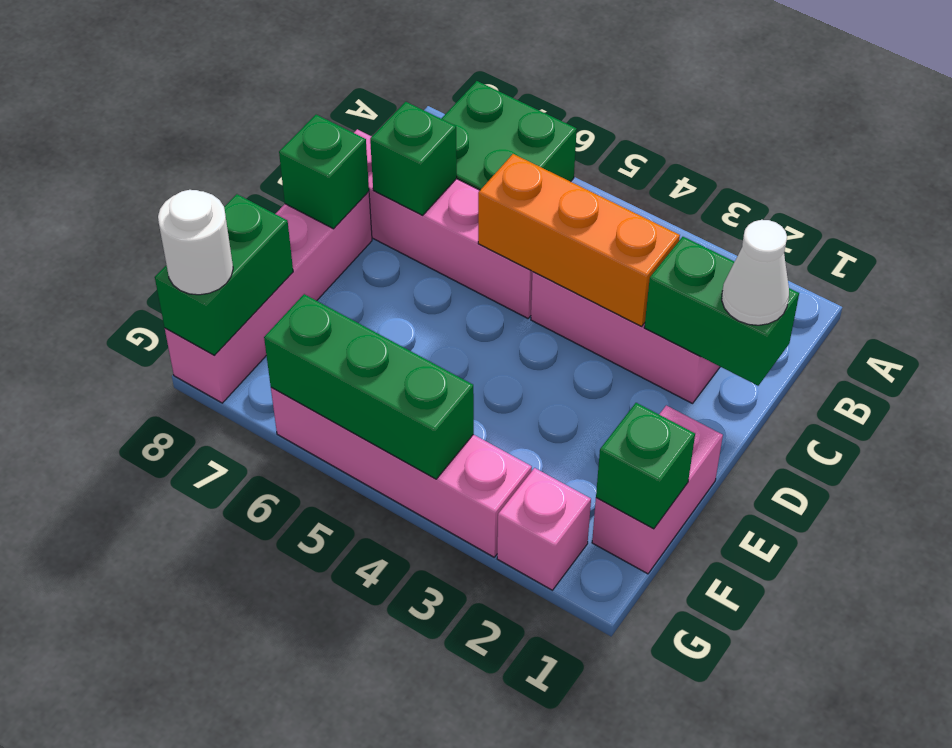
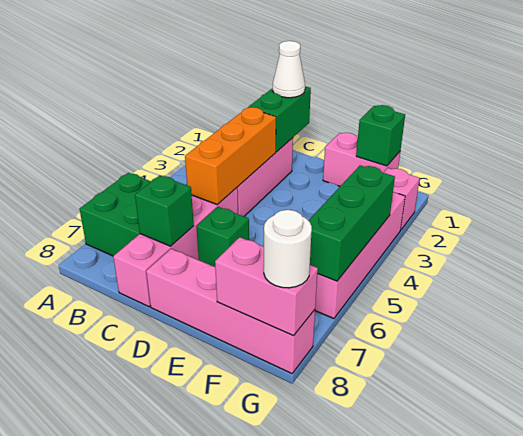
green 1x1 brick [279,115,369,229] -> green 1x1 brick moved to [196,207,249,267]
green 1x2 brick [155,194,293,355] -> pink 1x2 brick [215,237,318,336]

